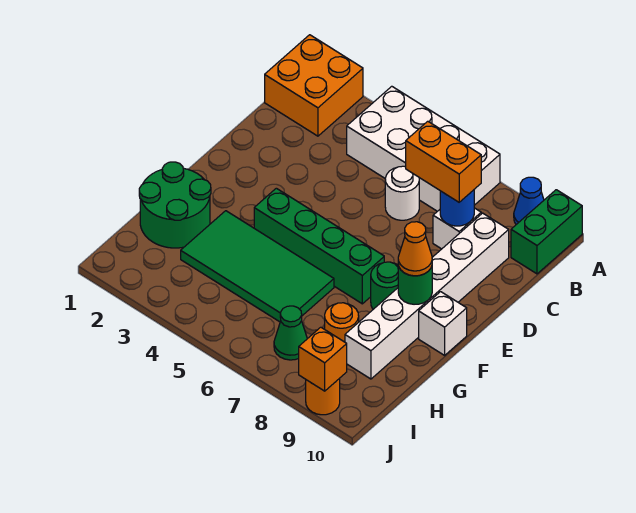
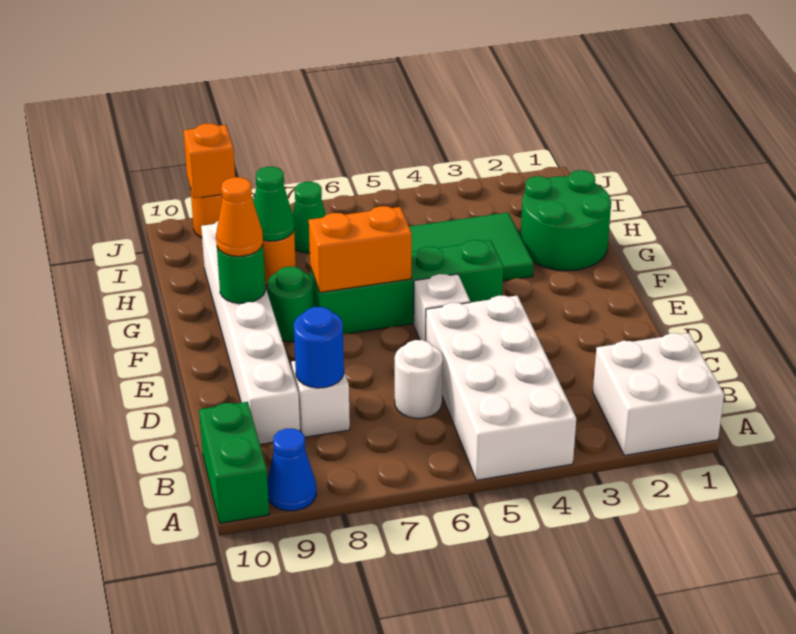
orange 2x2 brick [265,35,363,136] -> white 2x2 brick [593,333,724,456]
white 2x4 brick [347,86,500,211] -> white 2x4 brick turned to [426,296,576,480]
orange 1x2 brick [406,121,481,202] -> orange 1x2 brick moved to [309,206,412,292]
white 1x1 brick [419,292,467,355] -> white 1x1 brick moved to [414,274,470,341]
none -> green 1x1 cone [253,167,294,241]

